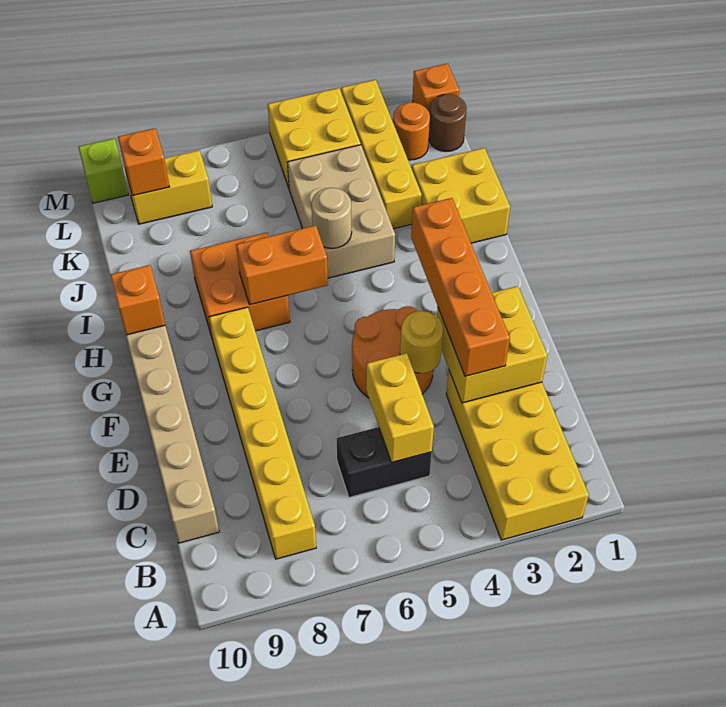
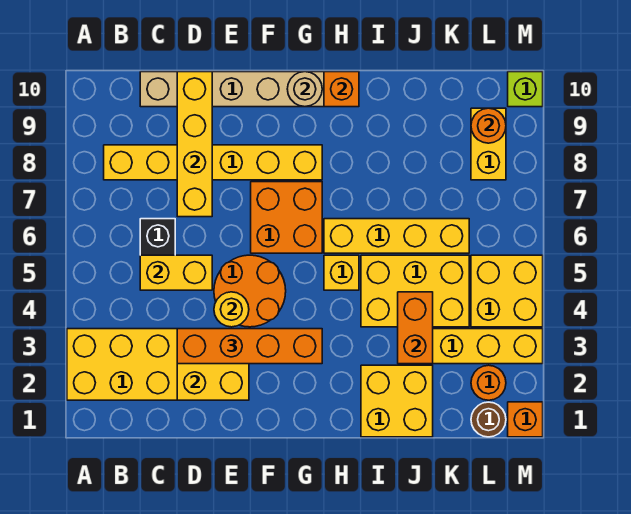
none -> yellow 1x4 brick [177,72,212,217]
none -> yellow 1x1 brick [324,255,359,290]
none -> yellow 1x4 brick [324,219,469,253]
orange 1x2 brick [236,225,328,305] -> orange 1x2 brick moved to [398,292,433,364]
orange 2x2 brick [190,233,290,339] -> orange 2x2 brick moved to [251,182,322,253]
tan 2x3 brick [287,145,395,278] -> yellow 2x3 brick [361,255,469,327]
tan 1x1 round brick [311,188,352,249] -> tan 1x1 round brick moved to [287,72,322,107]
orange 1x1 brick [118,128,169,196] -> orange 1x1 round brick [471,108,506,143]

